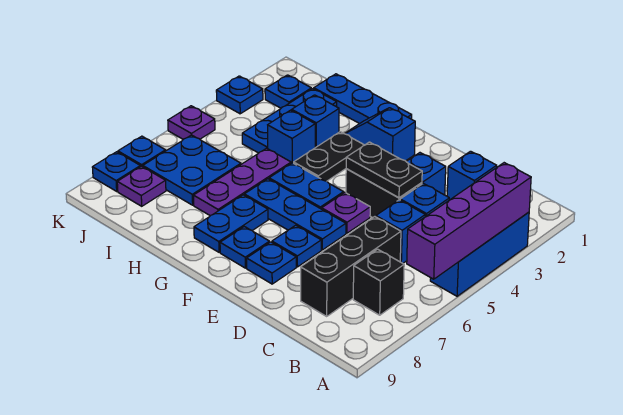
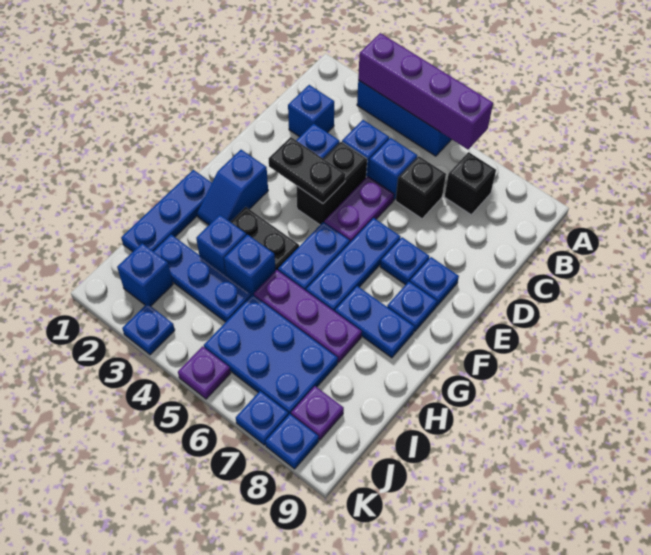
black 1x3 brick [301,217,401,316] -> black 1x1 brick [396,156,446,219]
black 1x2 plate [346,142,422,198] -> black 1x2 plate turned to [269,137,345,203]
purple 1x1 plate [322,193,370,233] -> purple 1x2 plate [324,176,394,242]
blue 2x2 plate [143,135,241,205] -> blue 2x3 plate [204,295,338,414]
blue 1x1 plate [265,75,311,108] -> blue 1x1 brick [117,243,173,306]

